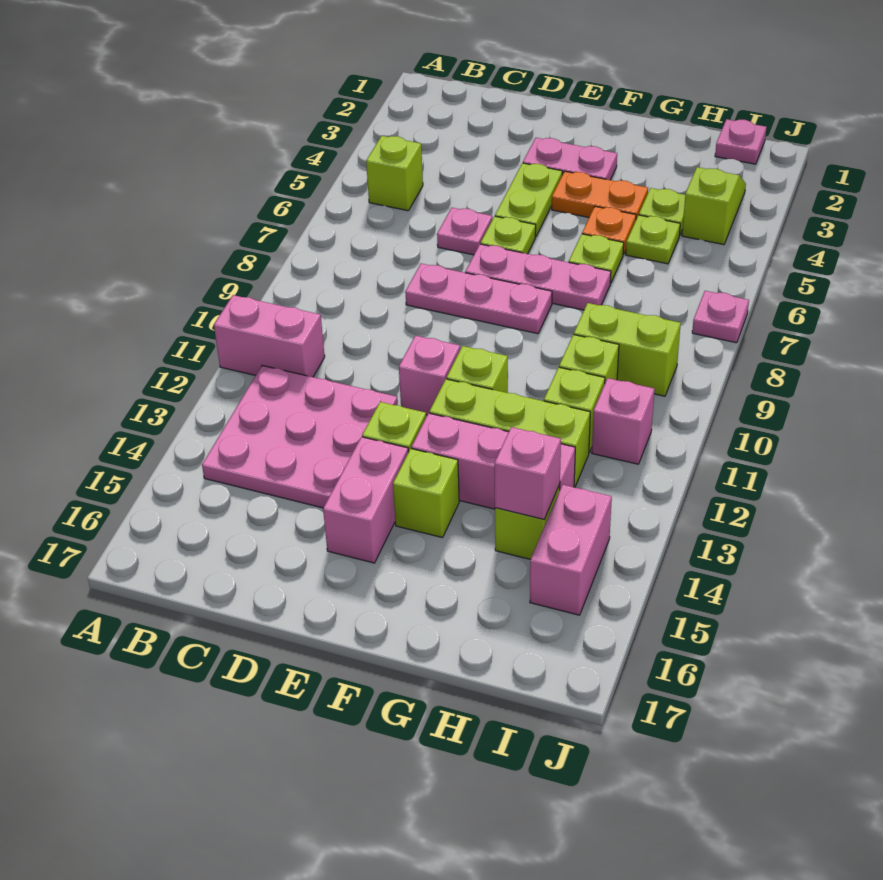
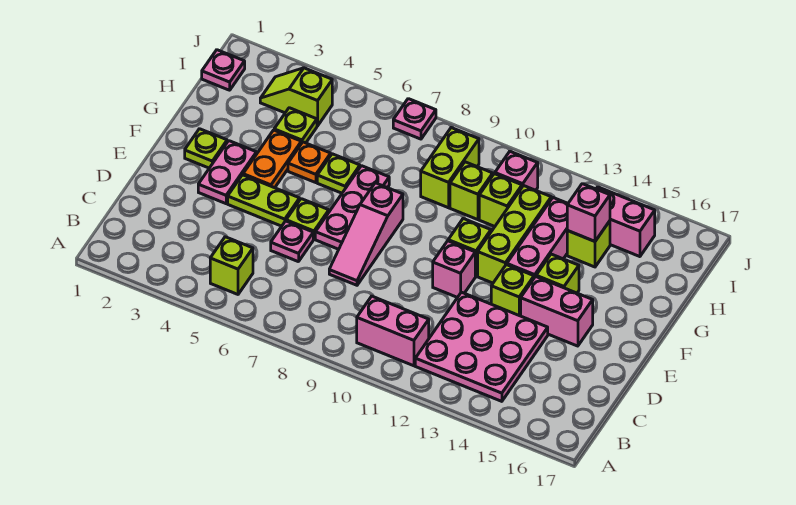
pink 1x2 brick [214,295,325,377] -> pink 1x2 brick turned to [357,296,429,366]
pink 1x3 plate [405,264,552,334] -> pink 1x3 slope [329,183,403,285]
lime 1x1 plate [626,215,680,264] -> lime 1x1 plate moved to [185,129,227,168]

